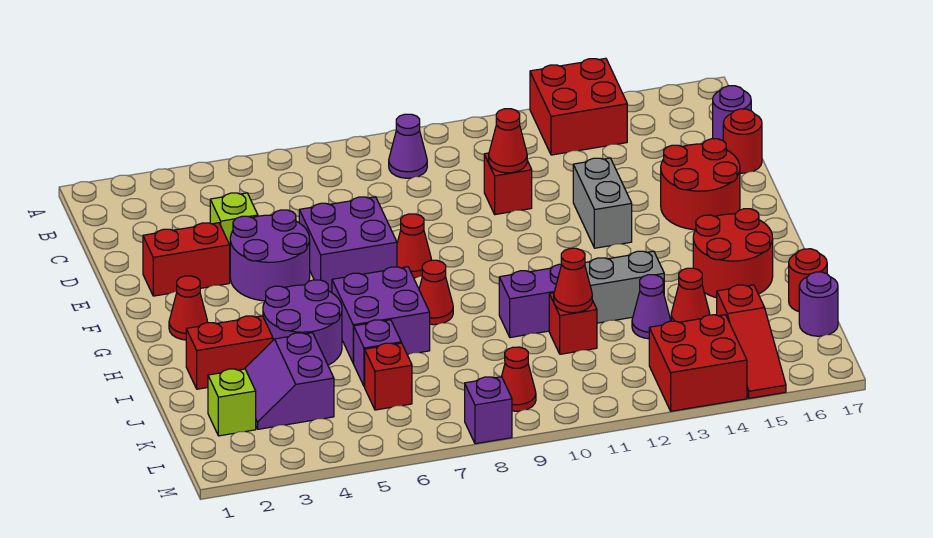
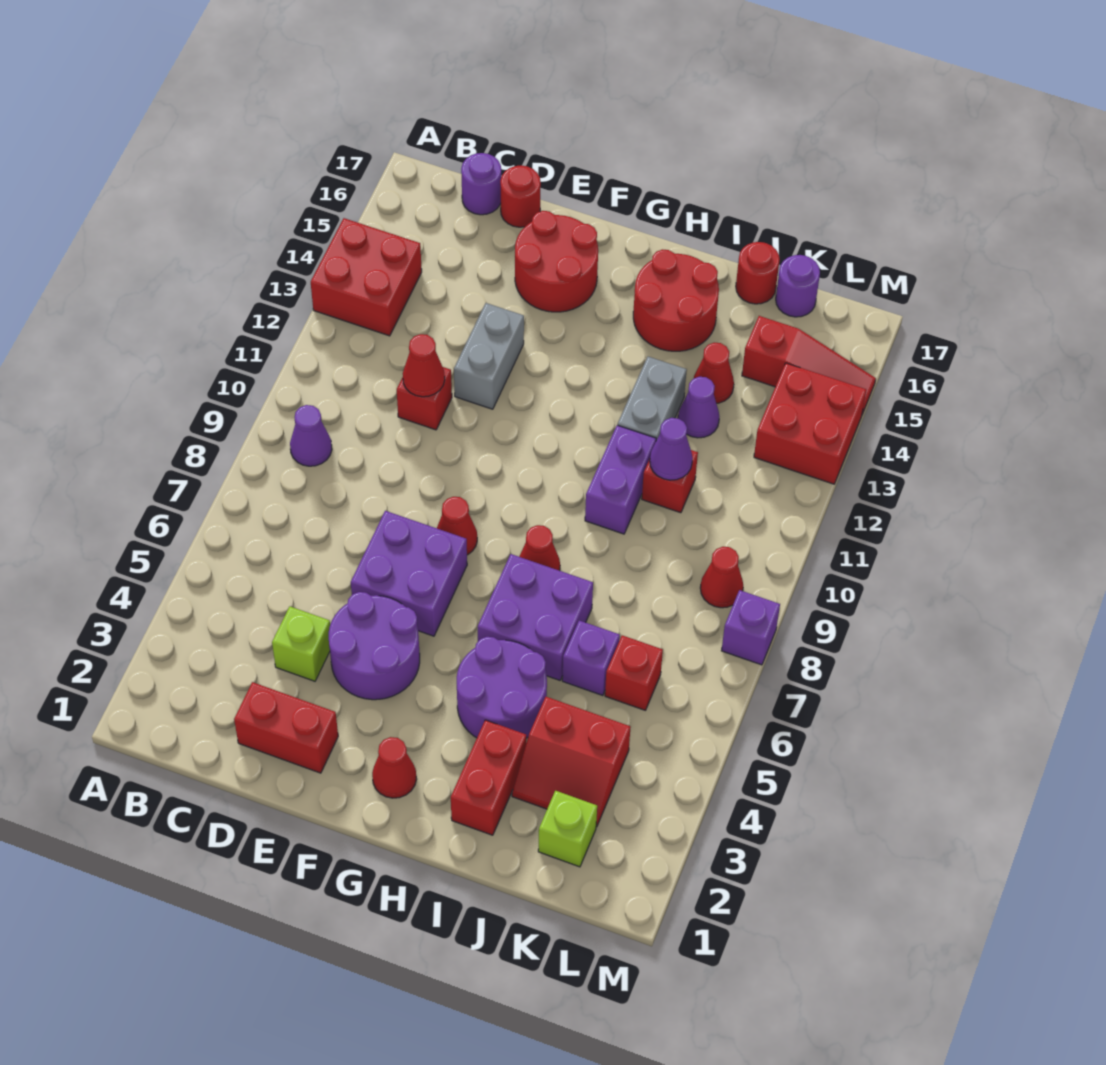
red 1x2 brick [143,223,230,296] -> red 1x2 brick turned to [234,682,338,773]
grey 1x2 brick [573,158,632,248] -> grey 1x2 brick turned to [454,303,524,409]
purple 2x2 slope [245,333,334,429] -> red 2x2 slope [512,697,631,827]
red 1x1 cone [554,248,592,313] -> purple 1x1 cone [650,418,693,480]

